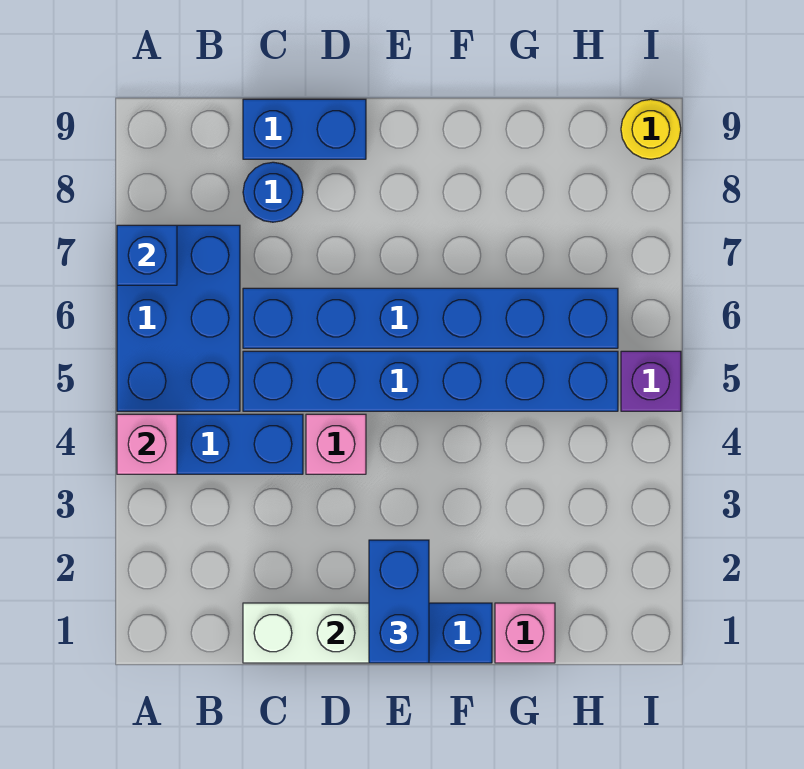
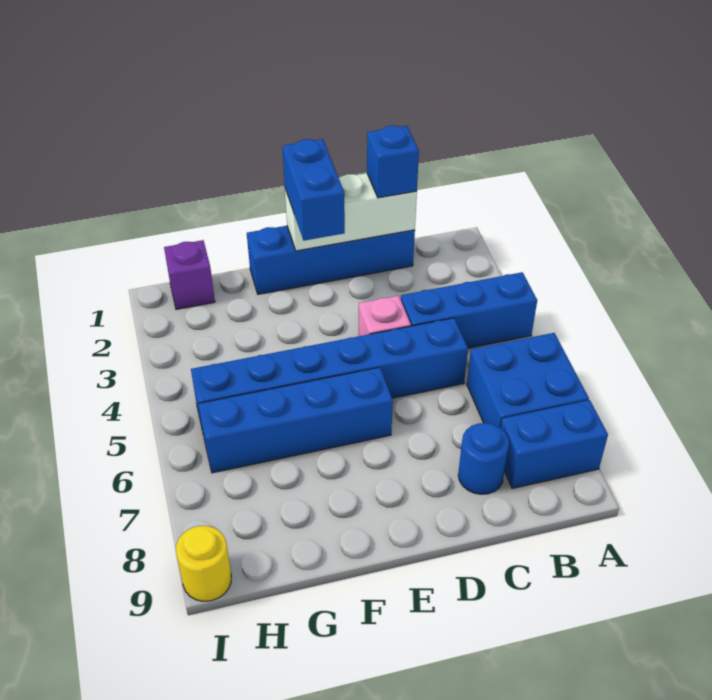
pink 1x1 brick [117,414,177,474] -> none
blue 2x3 brick [117,225,240,411] -> blue 2x2 brick [467,333,589,428]
blue 1x1 brick [117,225,177,285] -> blue 1x1 brick moved to [367,126,419,198]
blue 1x6 brick [243,288,618,348] -> blue 1x4 brick [198,368,393,473]
blue 1x2 brick [243,99,366,159] -> blue 1x2 brick moved to [501,400,608,488]
pink 1x1 brick [495,603,555,663] -> none
purple 1x1 brick [621,351,681,411] -> purple 1x1 brick moved to [164,240,215,309]

